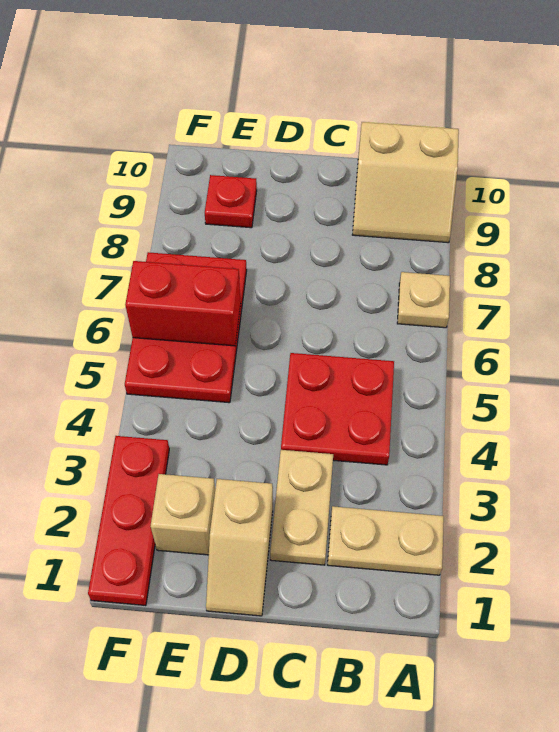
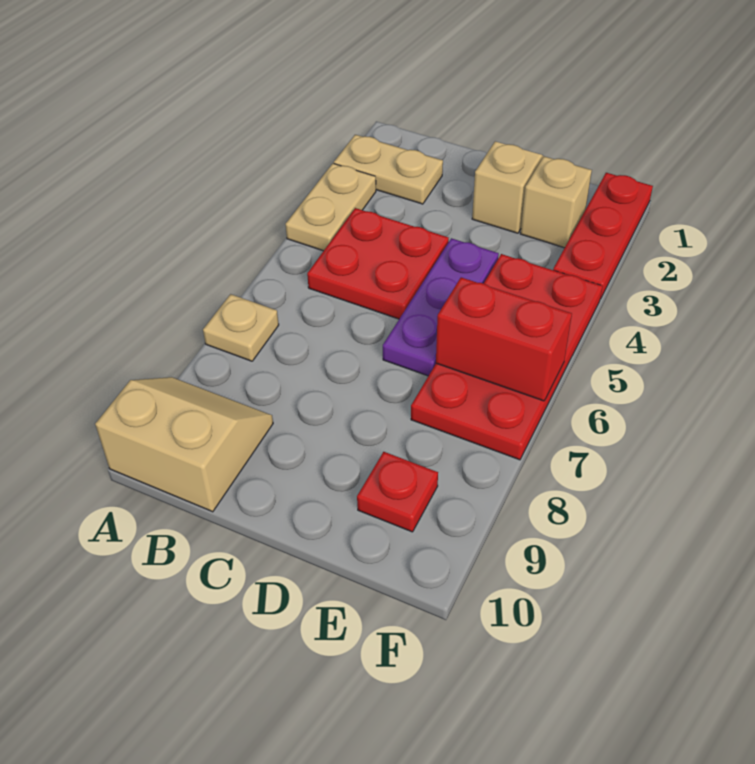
tan 1x2 plate [270,450,333,565] -> tan 1x2 plate moved to [285,163,376,251]
none -> purple 1x3 plate [383,238,499,376]
red 2x3 plate [125,252,247,403] -> red 2x4 plate [411,254,602,460]

